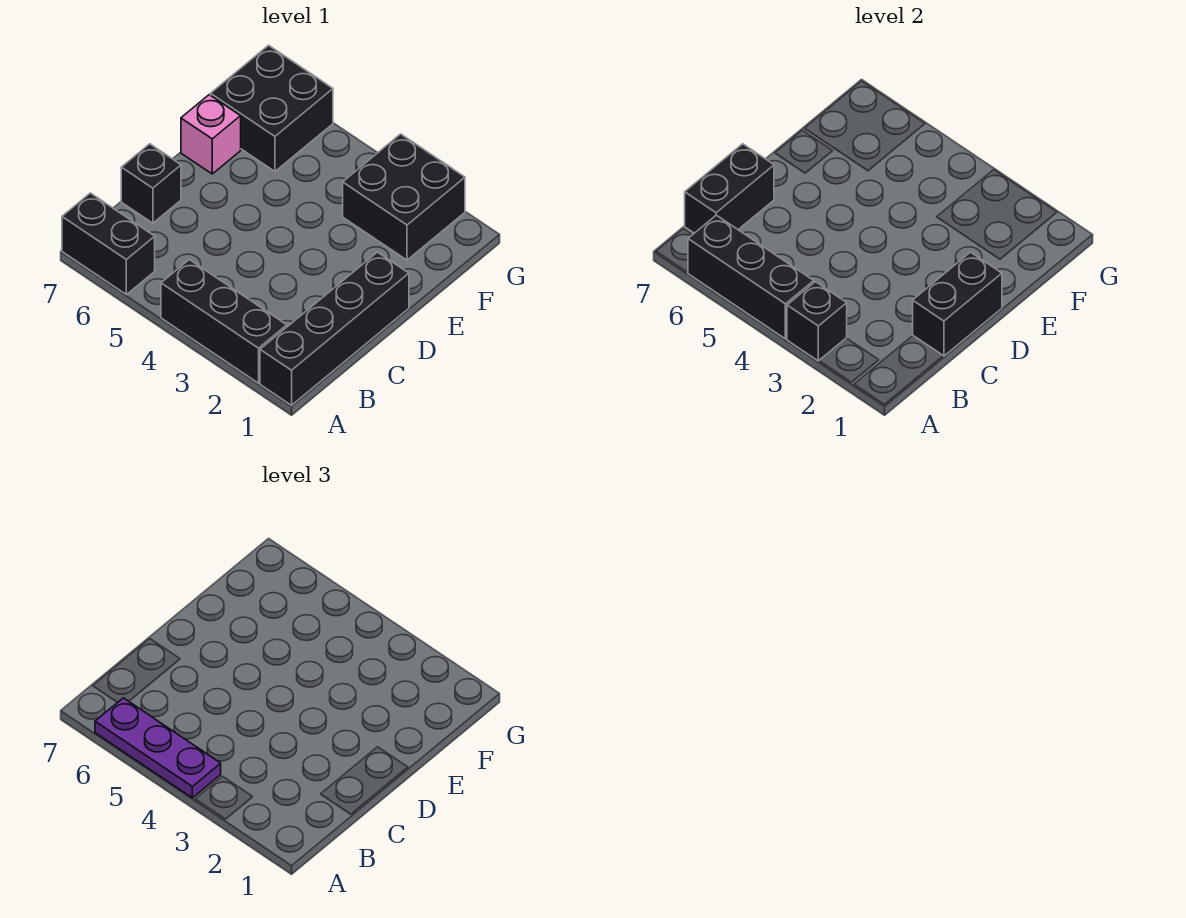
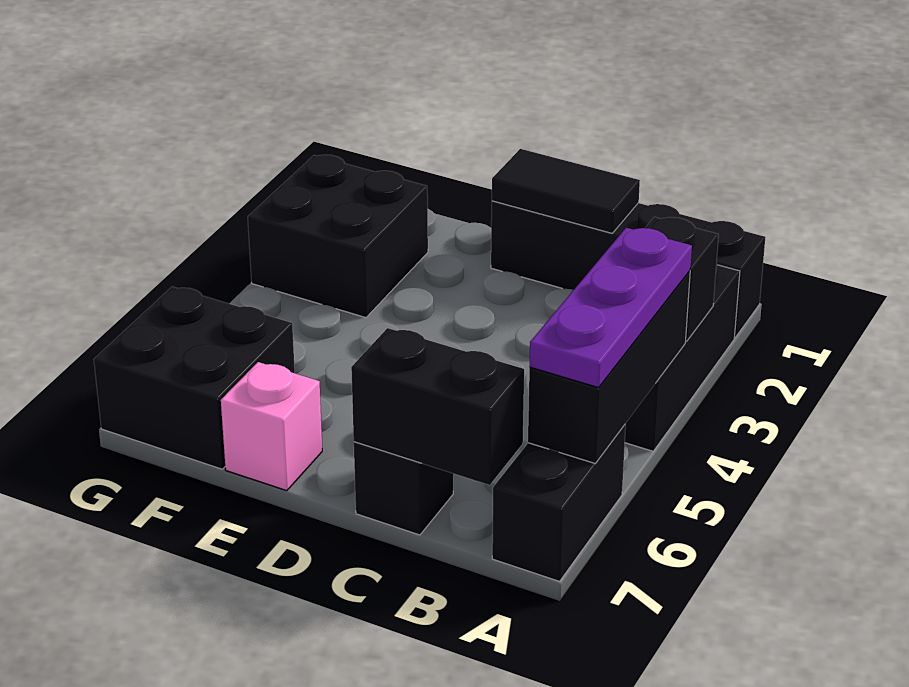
black 1x2 brick [913,252,1002,356] -> black 1x2 tile [492,149,640,233]

